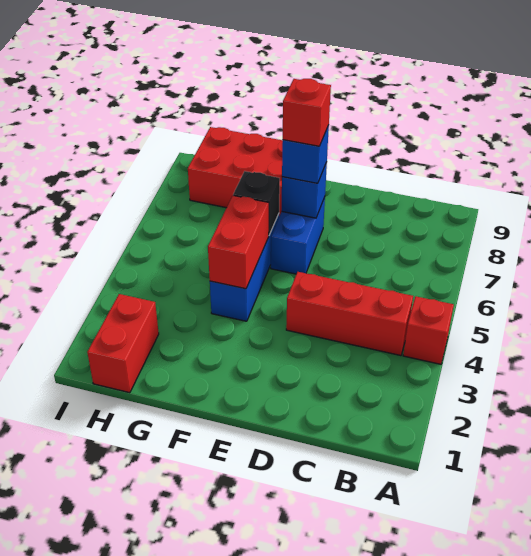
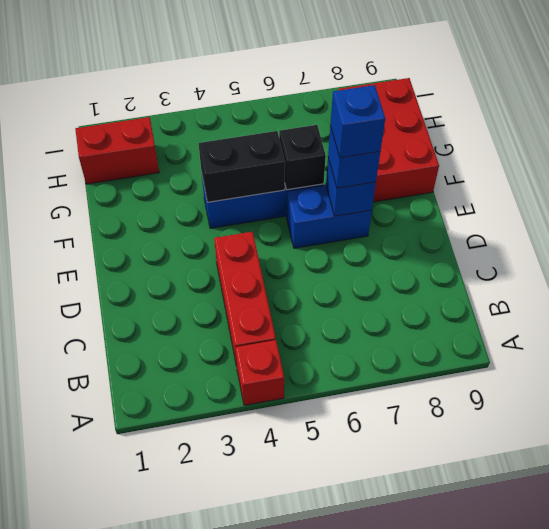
red 1x1 brick [283,79,331,146] -> blue 1x1 brick [330,85,385,158]
red 1x2 brick [208,195,269,289] -> black 1x2 brick [198,131,285,202]

